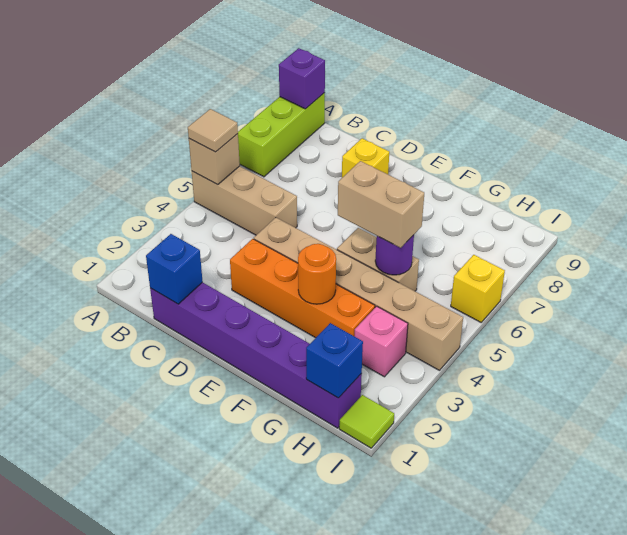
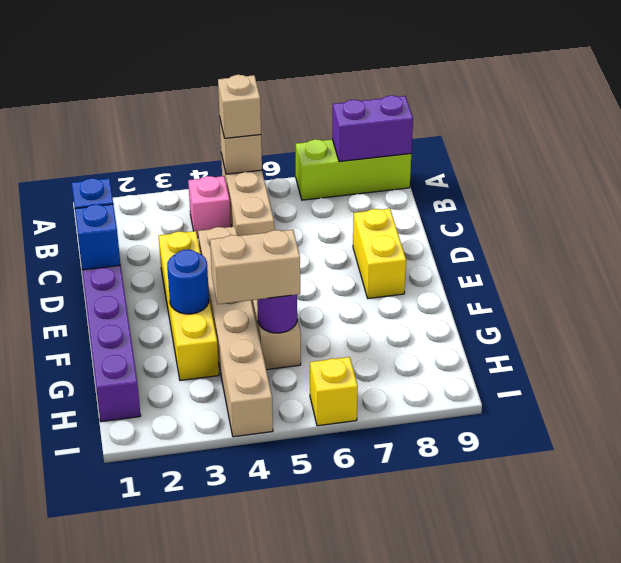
tan 1x1 tile [188,109,238,152] -> tan 1x1 brick [218,75,261,138]
purple 1x1 brick [279,48,325,109] -> purple 1x2 brick [332,96,413,162]
orange 1x4 brick [230,239,375,338] -> yellow 1x4 brick [159,231,219,380]
yellow 1x1 brick [342,138,389,177] -> yellow 1x2 brick [353,209,406,299]
orange 1x1 round brick [298,244,336,304] -> blue 1x1 round brick [167,250,209,314]
tan 1x2 brick [338,161,424,248] -> tan 1x2 brick turned to [210,230,300,304]
blue 1x1 brick [306,323,363,398] -> blue 1x1 brick moved to [75,204,121,270]
pink 1x1 brick [355,306,408,377] -> pink 1x1 brick moved to [188,176,231,238]
lime 1x1 tile [339,395,394,448] -> none

